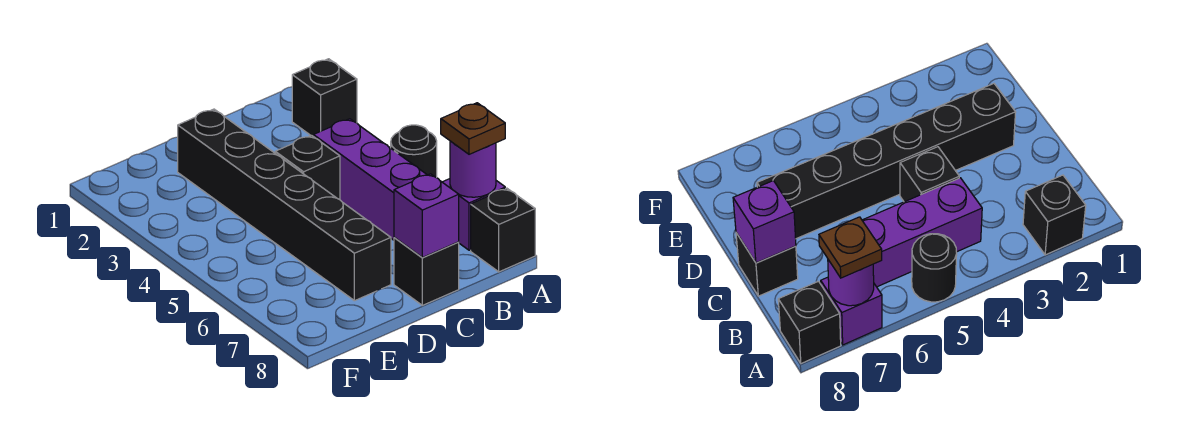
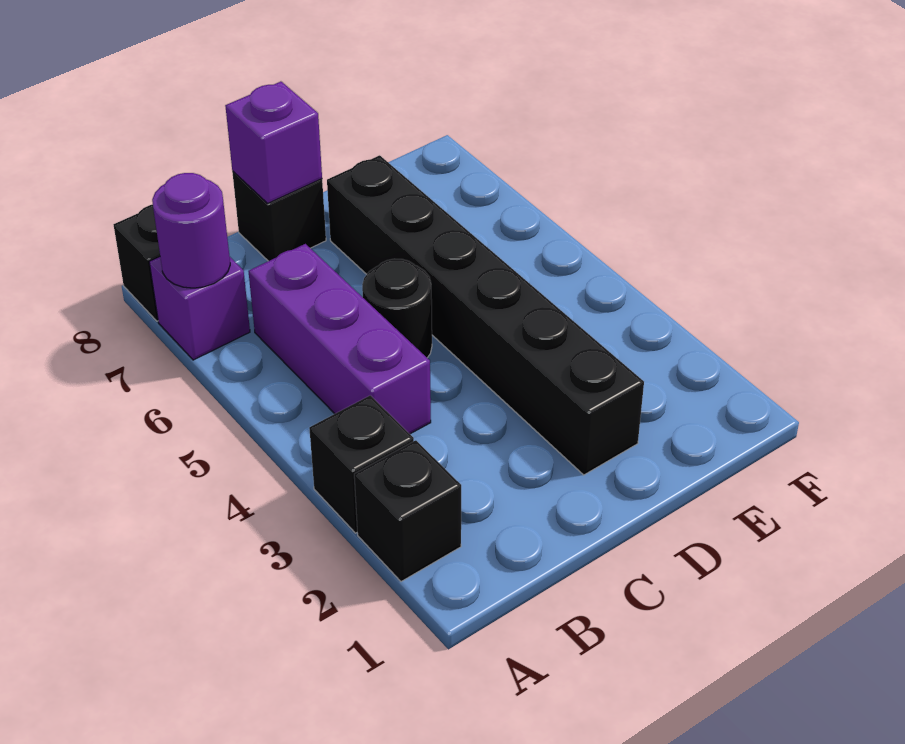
black 1x1 round brick [391,125,437,178] -> black 1x1 round brick moved to [362,259,432,358]
brown 1x1 plate [441,103,505,154] -> none
black 1x1 brick [275,136,340,200] -> black 1x1 brick moved to [309,395,414,533]

